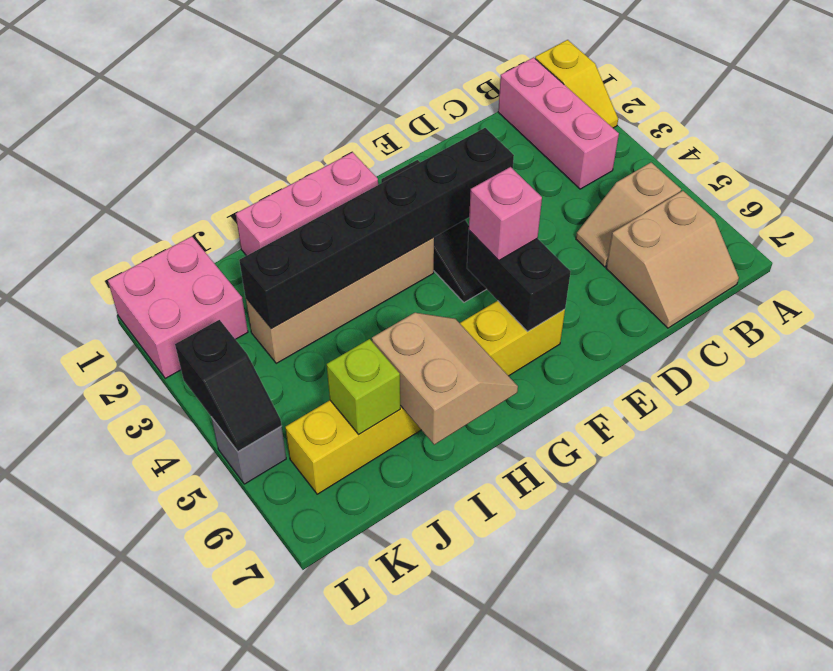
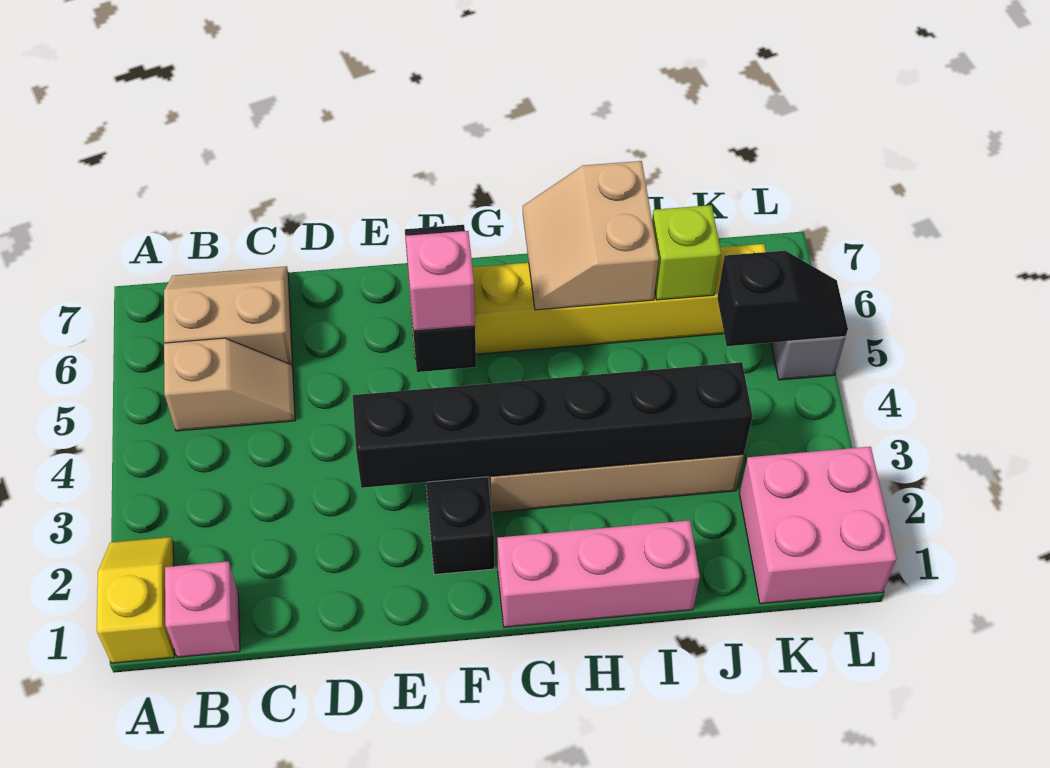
pink 1x3 brick [498,57,619,189] -> pink 1x1 brick [165,561,240,657]
black 1x2 slope [175,320,282,452] -> black 1x2 slope turned to [717,251,848,346]

